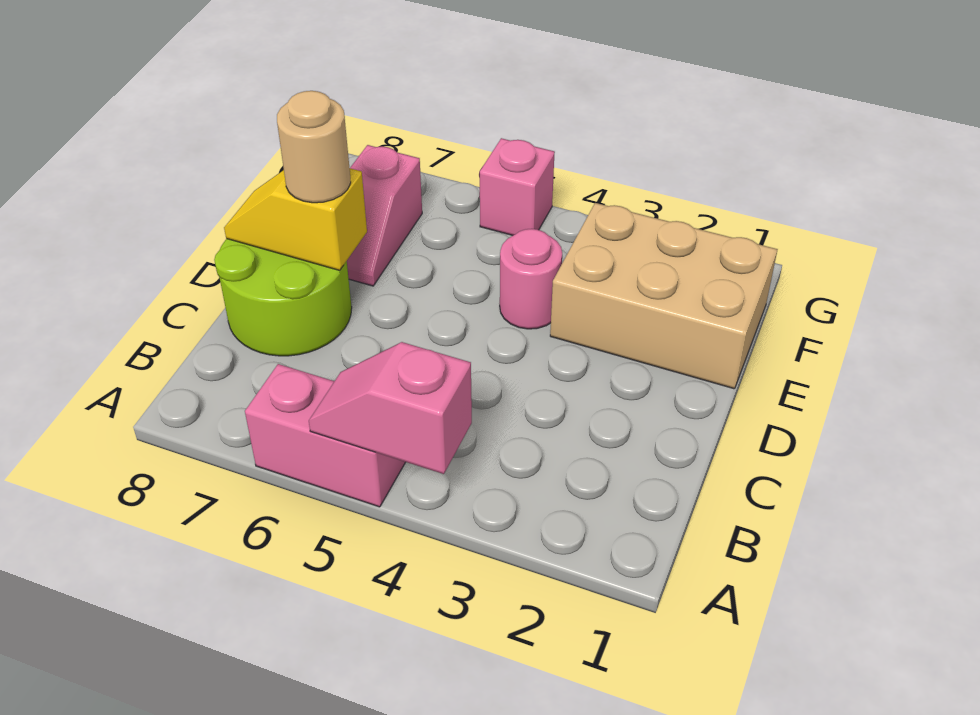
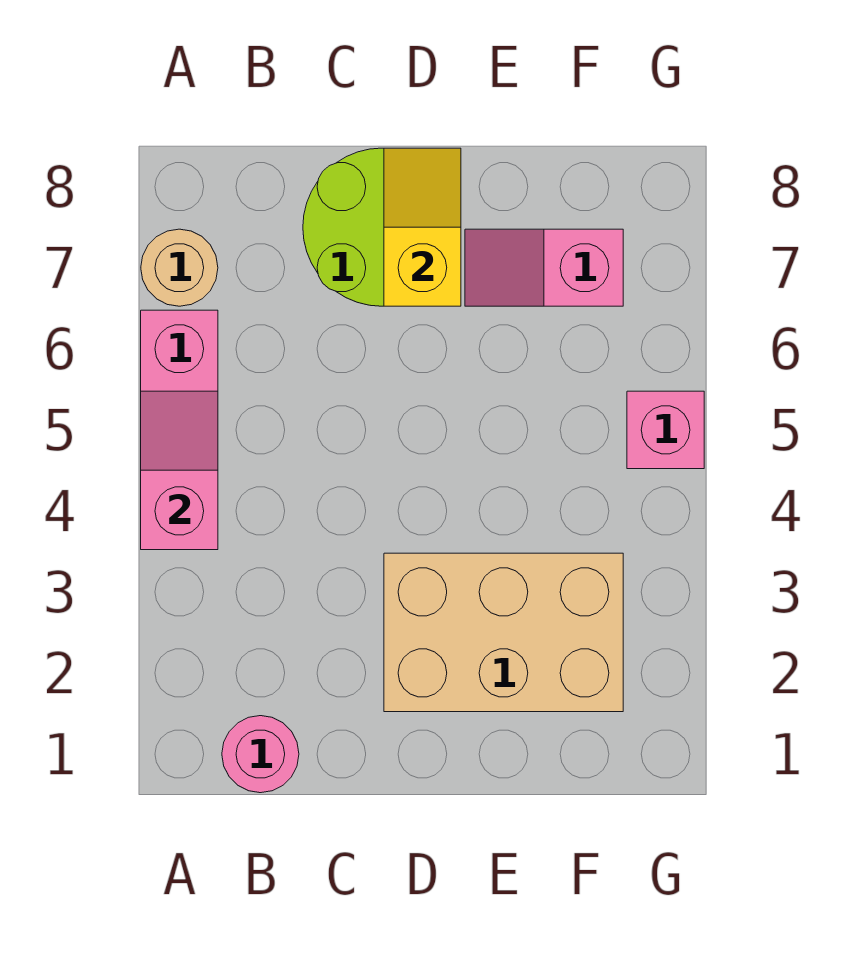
tan 1x1 round brick [277,91,351,203] -> tan 1x1 round brick moved to [141,229,218,306]
tan 2x3 brick [550,203,778,389] -> tan 2x3 brick turned to [384,553,623,712]
pink 1x1 round brick [500,229,562,329] -> pink 1x1 round brick moved to [222,716,299,793]

